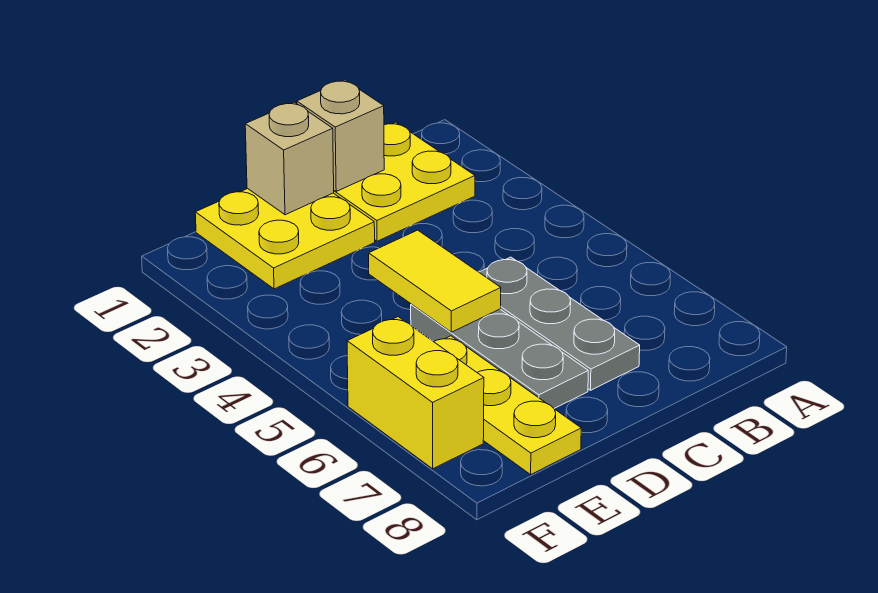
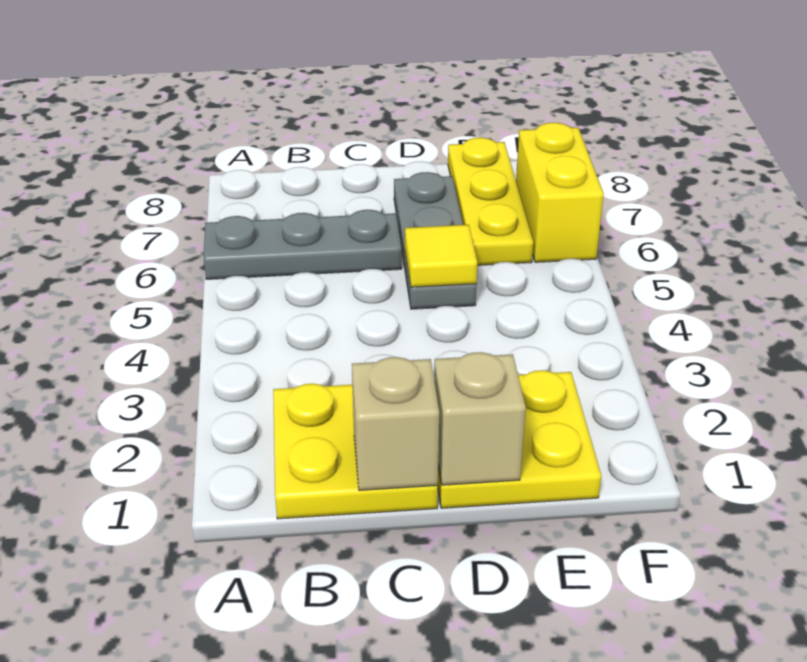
grey 1x3 plate [479,257,640,390] -> grey 1x3 plate turned to [204,210,402,279]
yellow 1x2 tile [369,230,501,332] -> yellow 1x1 tile [405,225,477,287]

